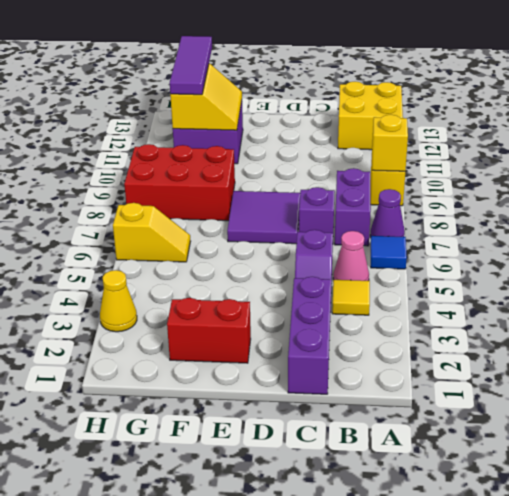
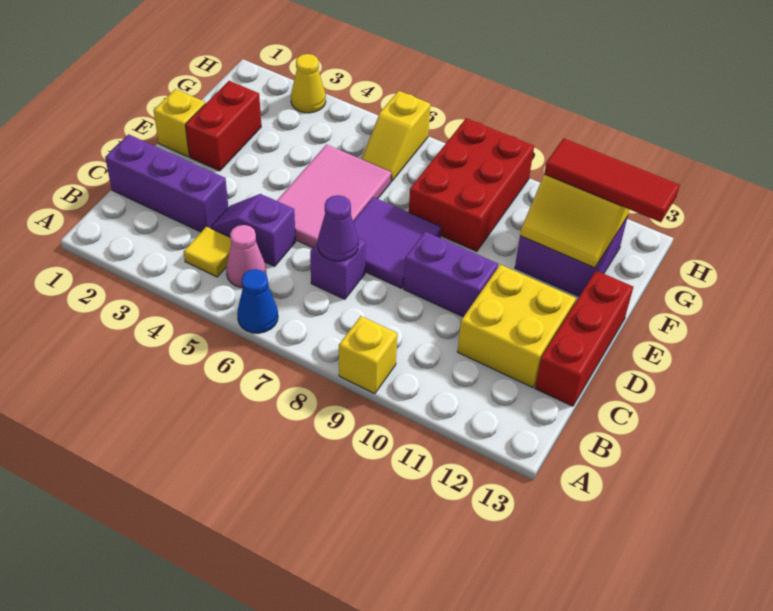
blue 1x1 tile [371,236,407,269] -> blue 1x1 cone [237,269,278,333]
purple 1x1 cone [370,189,405,237] -> purple 1x1 cone moved to [318,195,358,261]
yellow 1x1 brick [372,115,408,171] -> yellow 1x1 brick moved to [154,89,206,157]
yellow 2x2 brick [338,82,403,150] -> yellow 2x2 brick moved to [457,265,576,388]
purple 1x2 brick [335,168,371,246] -> purple 1x2 brick moved to [404,232,498,317]
none -> red 1x3 brick [535,271,633,406]
none -> pink 2x3 tile [277,144,391,248]
purple 1x3 tile [170,36,212,95] -> red 1x3 tile [544,138,680,222]

